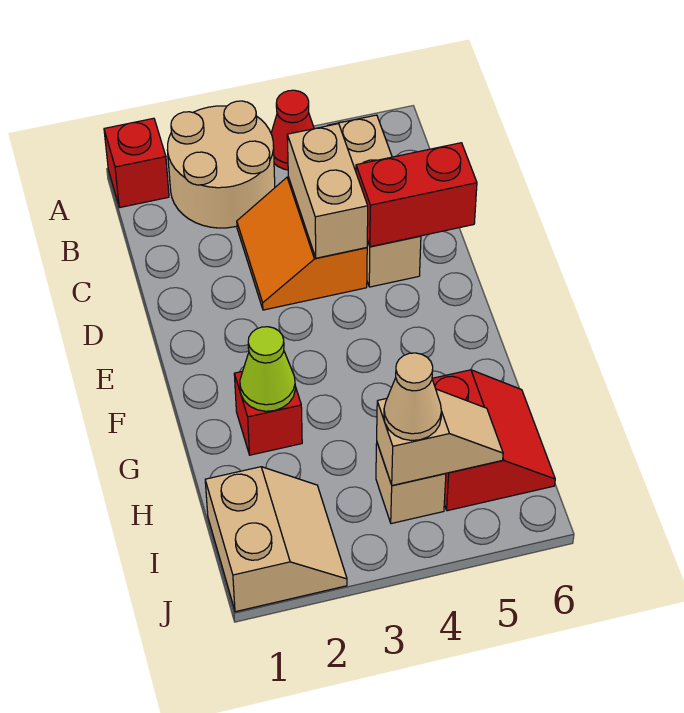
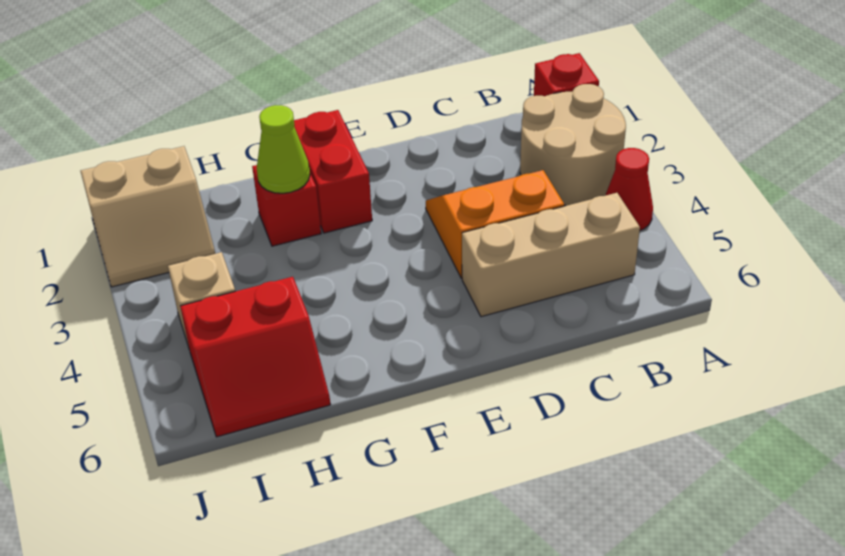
tan 1x2 brick [287,124,368,258] -> none
red 1x2 brick [356,143,477,247] -> red 1x2 brick moved to [294,110,372,233]
tan 1x2 slope [377,389,503,485] -> none
tan 1x1 cone [384,353,442,440] -> none

